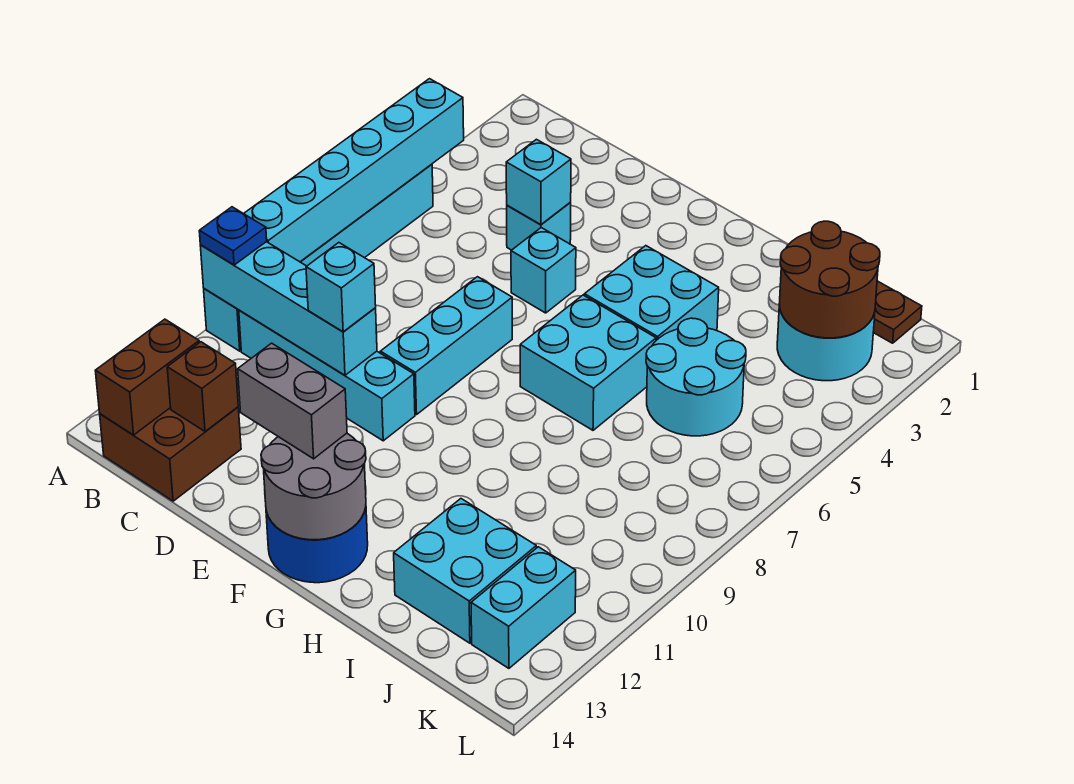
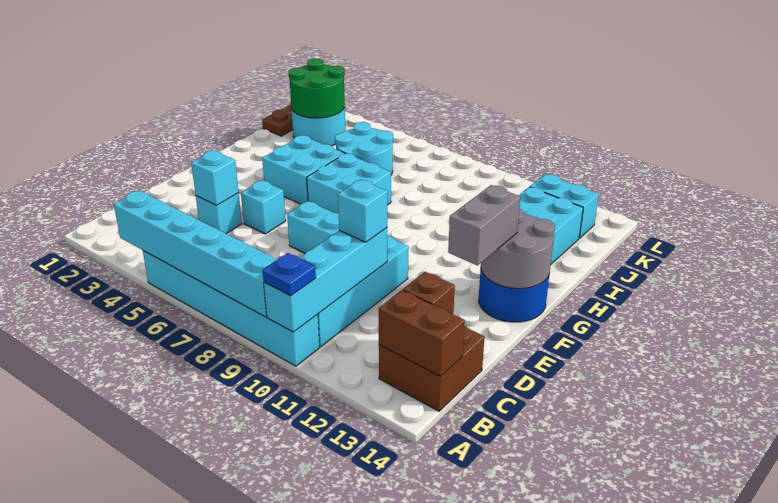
brown 2x2 round brick [779,221,880,338] -> green 2x2 round brick [289,59,345,118]

